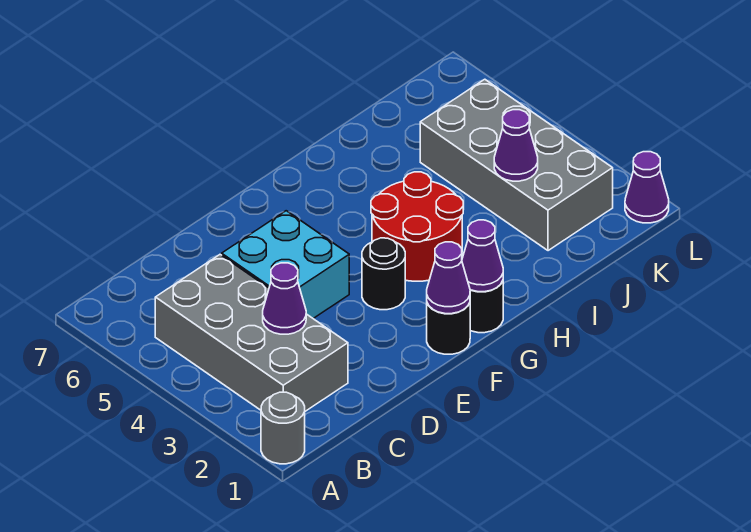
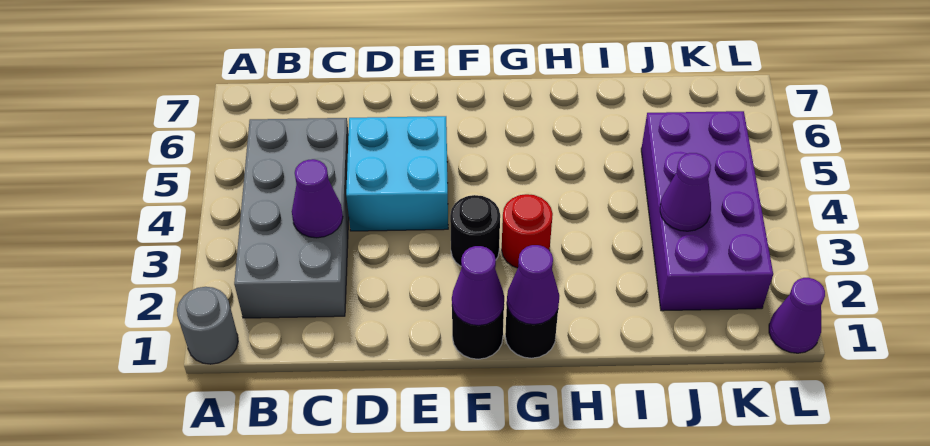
red 2x2 round brick [371,172,463,281] -> red 1x1 round brick [502,194,553,268]
grey 2x4 brick [420,79,613,251] -> purple 2x4 brick [641,111,773,311]

